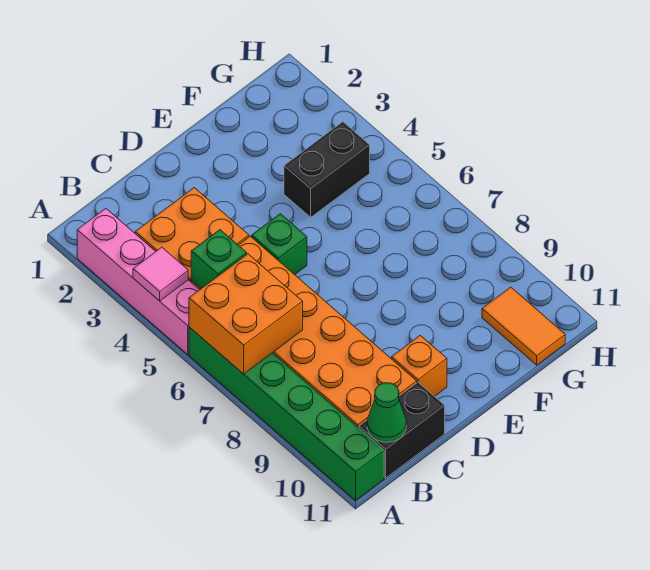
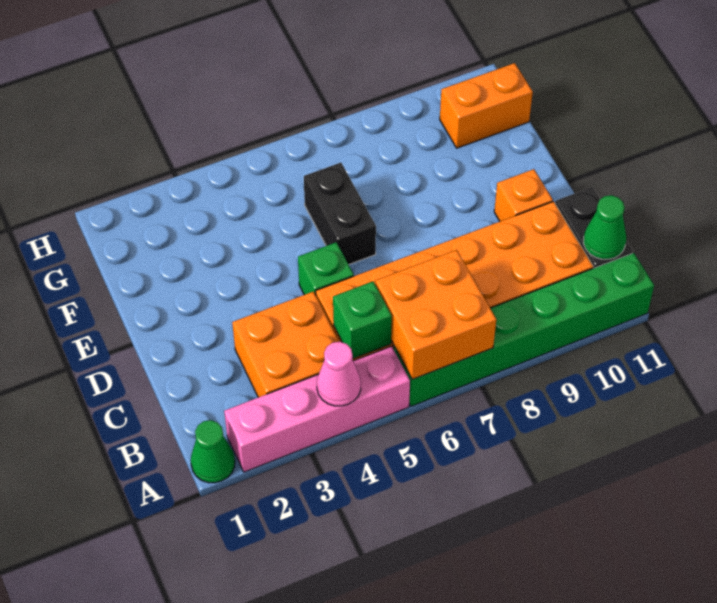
none -> green 1x1 cone [191,420,235,483]
pink 1x1 tile [133,247,188,301] -> pink 1x1 cone [317,342,361,406]
black 1x2 brick [284,122,370,217] -> black 1x2 brick moved to [304,163,376,265]
orange 1x2 tile [482,287,565,365] -> orange 1x2 brick [440,63,533,148]

